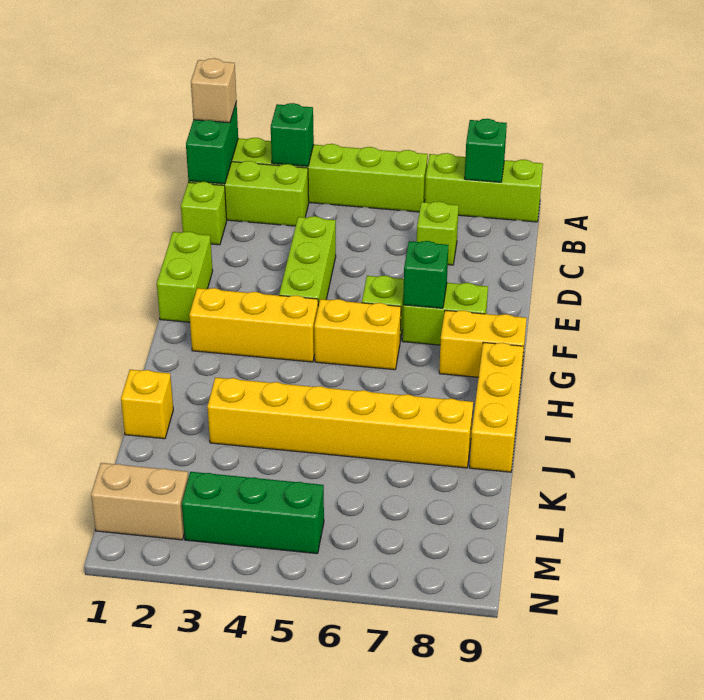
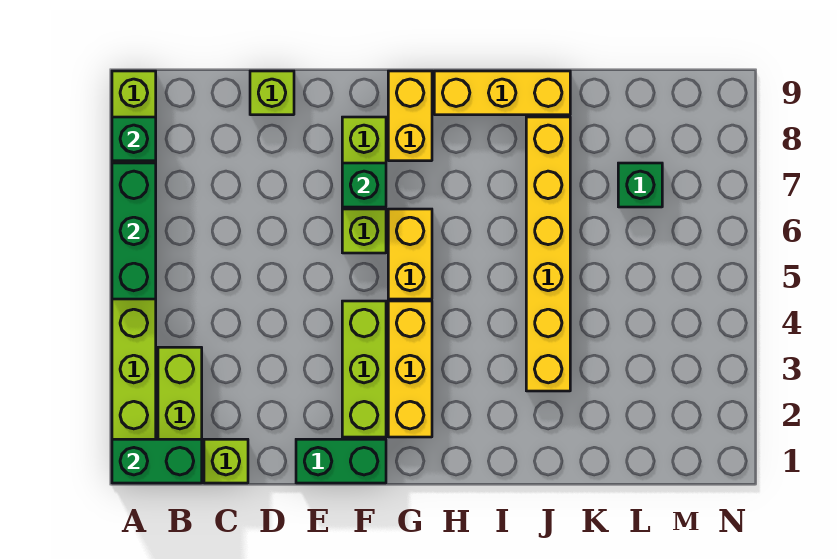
tan 1x1 brick [191,58,237,123] -> none
green 1x1 brick [271,103,314,166] -> green 1x1 brick moved to [618,163,662,207]
lime 1x1 brick [417,201,459,265] -> lime 1x1 brick moved to [250,71,294,115]
lime 1x3 brick [279,216,336,306] -> lime 1x3 brick turned to [342,301,386,437]
lime 1x2 brick [157,232,213,322] -> green 1x2 brick [296,439,386,483]
yellow 1x1 brick [121,370,173,439] -> none
tan 1x2 brick [91,463,188,540] -> none
green 1x3 brick [182,472,324,554] -> green 1x3 brick moved to [112,163,156,299]

